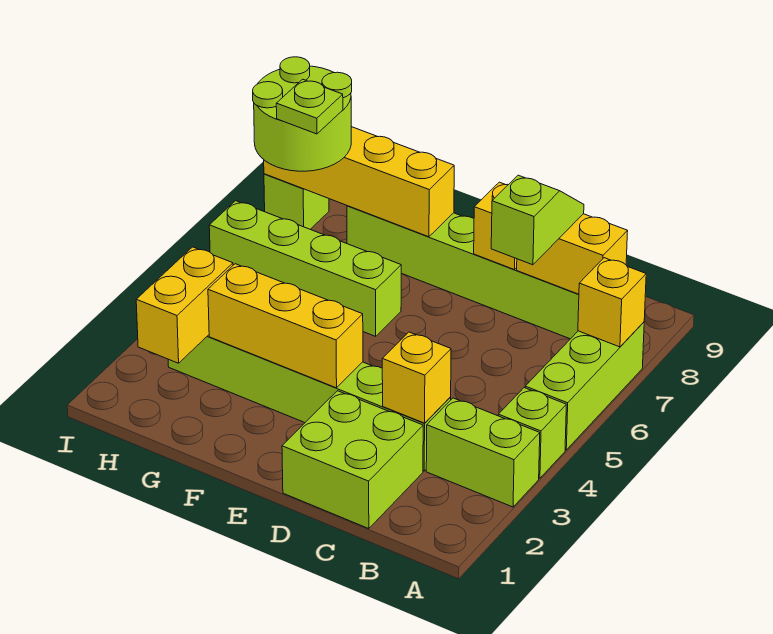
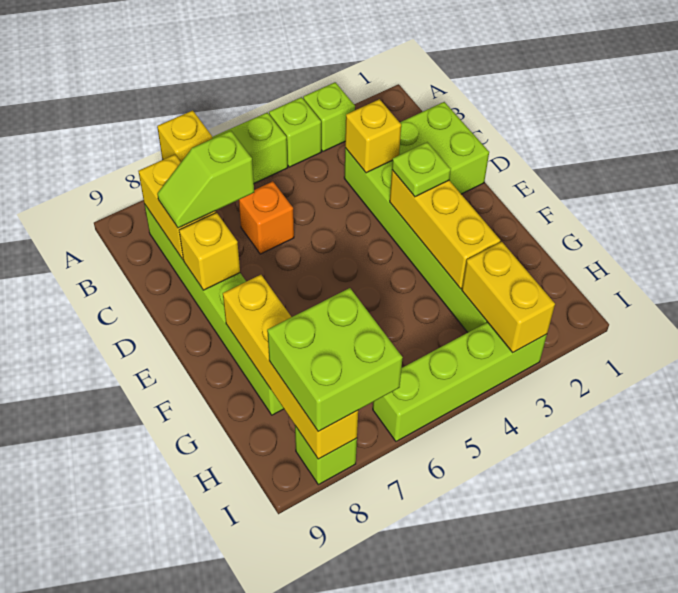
lime 1x2 brick [426,398,540,507] -> lime 1x1 brick [303,82,355,151]
none -> orange 1x1 brick [239,181,294,254]
lime 1x4 brick [209,201,401,336] -> lime 1x4 brick turned to [373,322,547,441]
yellow 1x2 brick [136,247,233,363] -> yellow 1x2 brick turned to [462,242,555,352]
lime 2x2 round brick [253,57,352,171] -> lime 2x2 brick [267,288,403,431]
lime 1x1 plate [276,79,343,134] -> lime 1x1 plate moved to [392,142,451,197]

